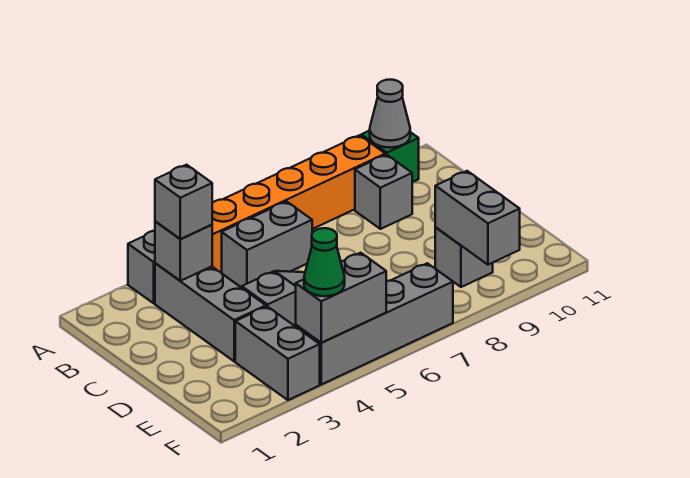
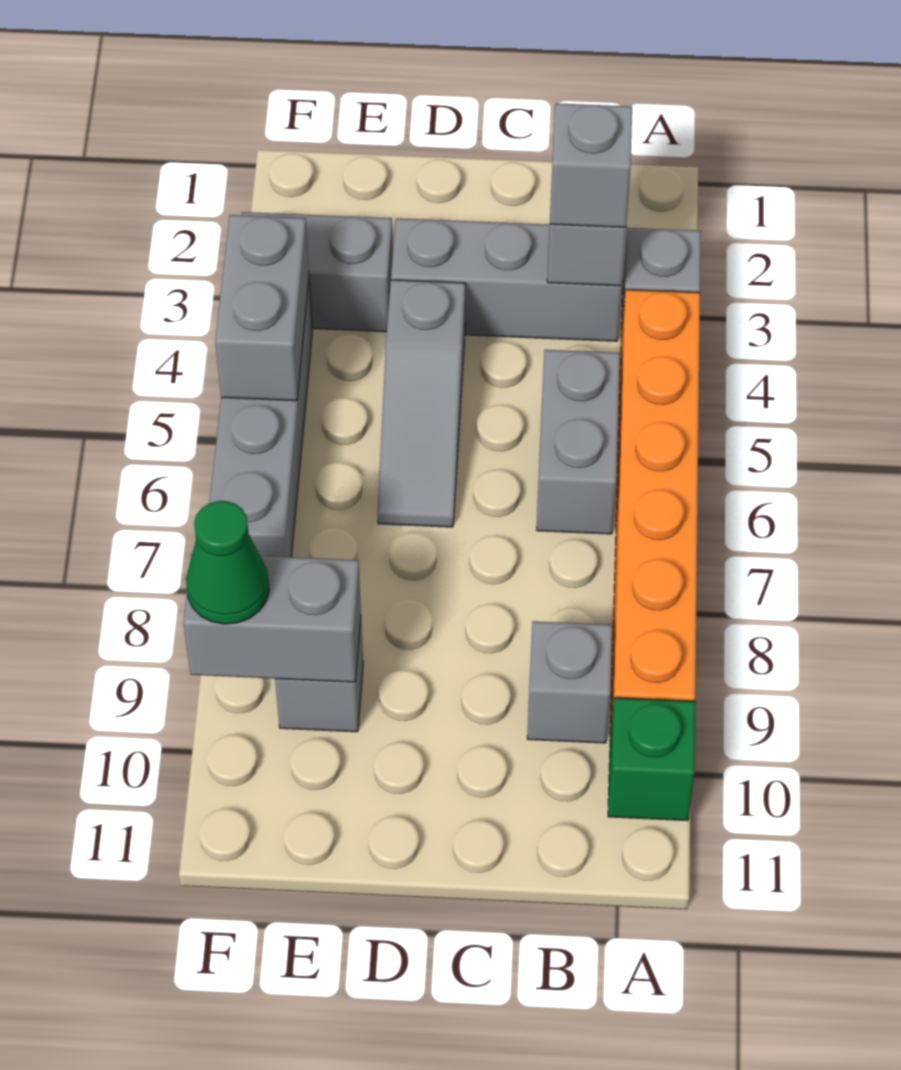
grey 1x1 cone [370,80,410,148] -> none
green 1x1 cone [304,228,345,296] -> green 1x1 cone moved to [186,501,269,624]

